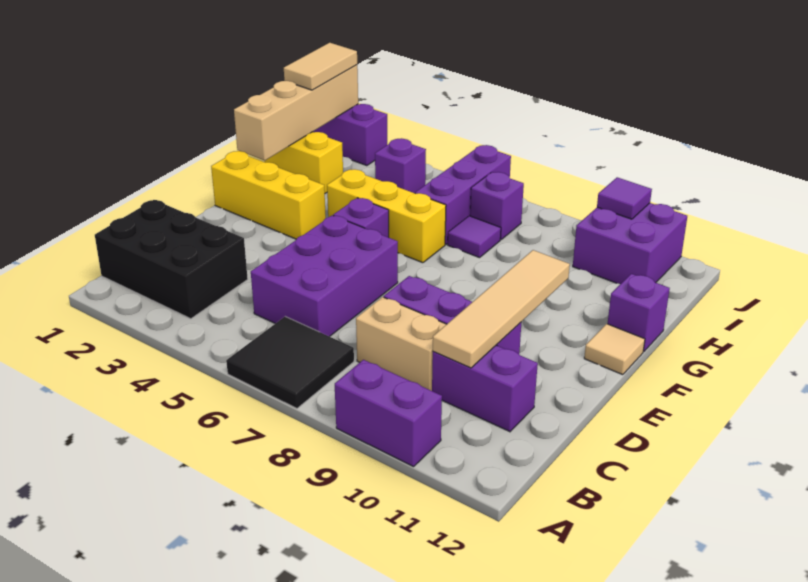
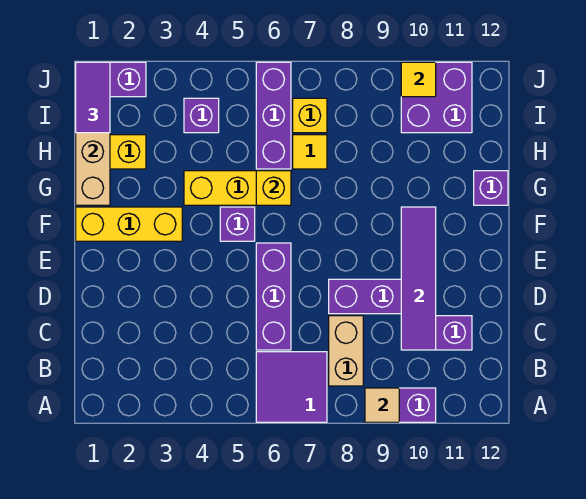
black 2x2 tile [226,317,354,408] -> purple 2x2 tile [256,352,327,422]
black 2x3 brick [95,200,248,319] -> none
purple 2x3 brick [251,215,398,337] -> purple 1x3 brick [256,243,291,350]
tan 1x2 brick [356,297,447,391] -> tan 1x2 brick turned to [329,316,363,386]
tan 1x4 tile [433,250,570,368] -> purple 1x4 tile [401,207,436,350]
tan 1x1 tile [584,324,645,375] -> tan 1x1 tile moved to [365,388,399,422]
none -> yellow 1x1 brick [256,171,291,205]
purple 1x1 tile [448,216,501,258] -> yellow 1x1 tile [293,135,327,169]
tan 1x2 tile [284,43,357,90] -> purple 1x2 tile [76,62,110,133]
purple 1x1 brick [470,172,524,239] -> yellow 1x1 brick [293,98,327,133]
purple 1x1 tile [597,177,652,219] -> yellow 1x1 tile [401,62,436,97]

